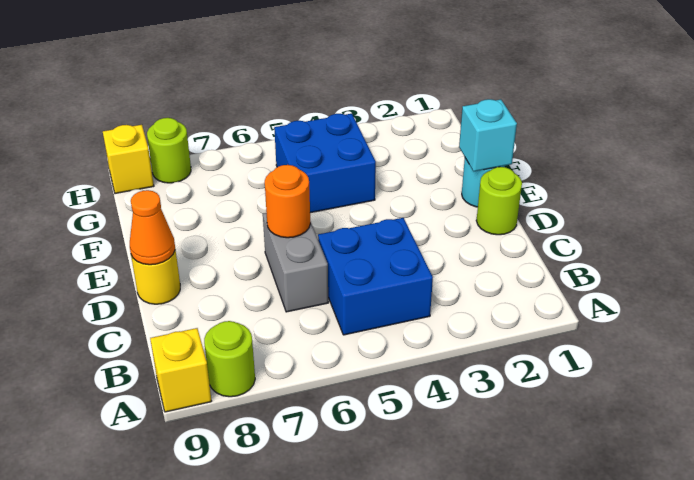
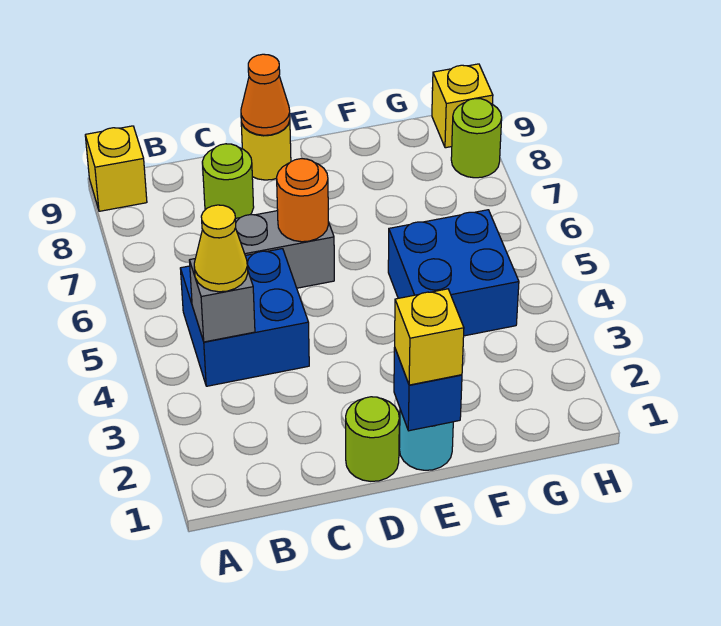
lime 1x1 round brick [204,321,255,397] -> lime 1x1 round brick moved to [202,144,254,218]
none -> grey 1x1 brick [189,259,255,342]
none -> yellow 1x1 cone [194,205,248,292]
cyan 1x1 brick [459,99,517,171] -> blue 1x1 brick [394,347,462,431]
none -> yellow 1x1 brick [395,289,464,385]

